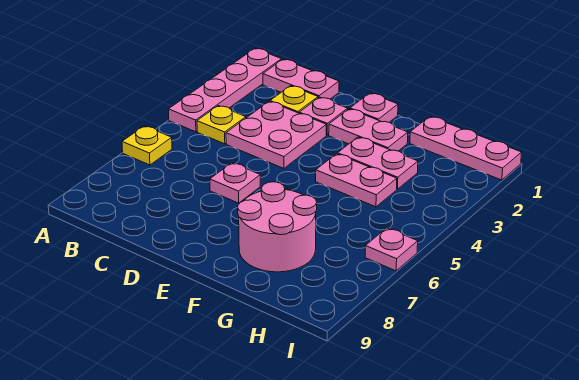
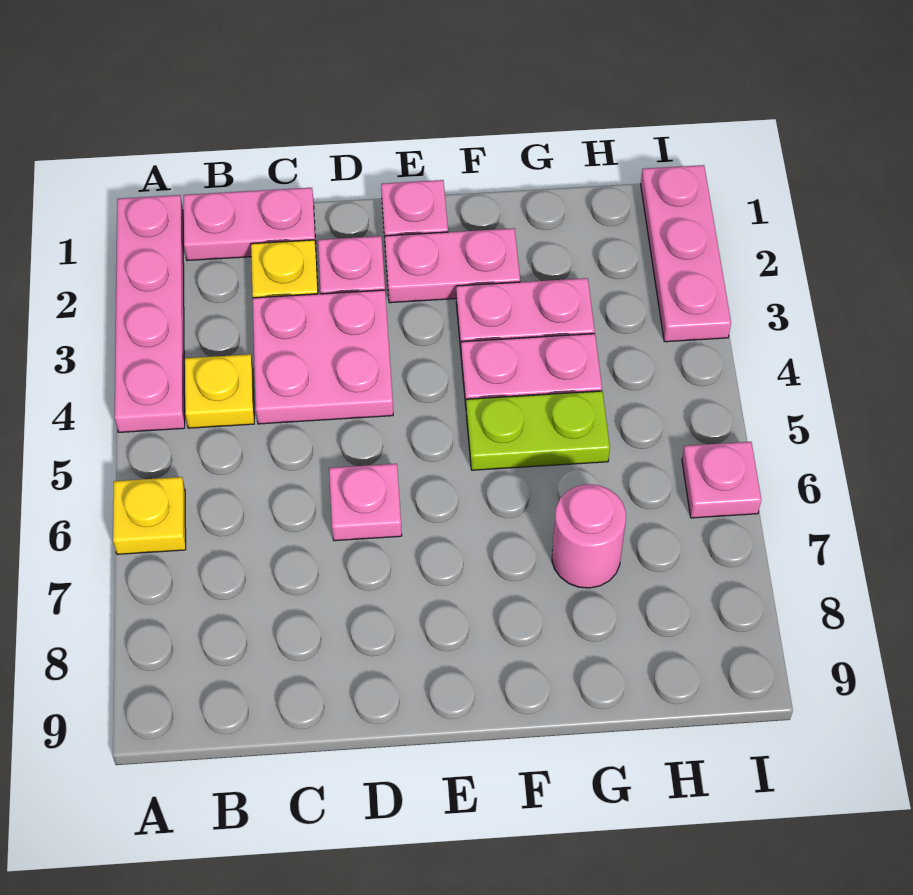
none -> lime 1x2 plate [466,391,610,470]
pink 2x2 round brick [238,182,317,272] -> pink 1x1 round brick [552,484,626,588]
pink 1x3 plate [410,116,522,180] -> pink 1x3 plate turned to [641,165,731,342]

